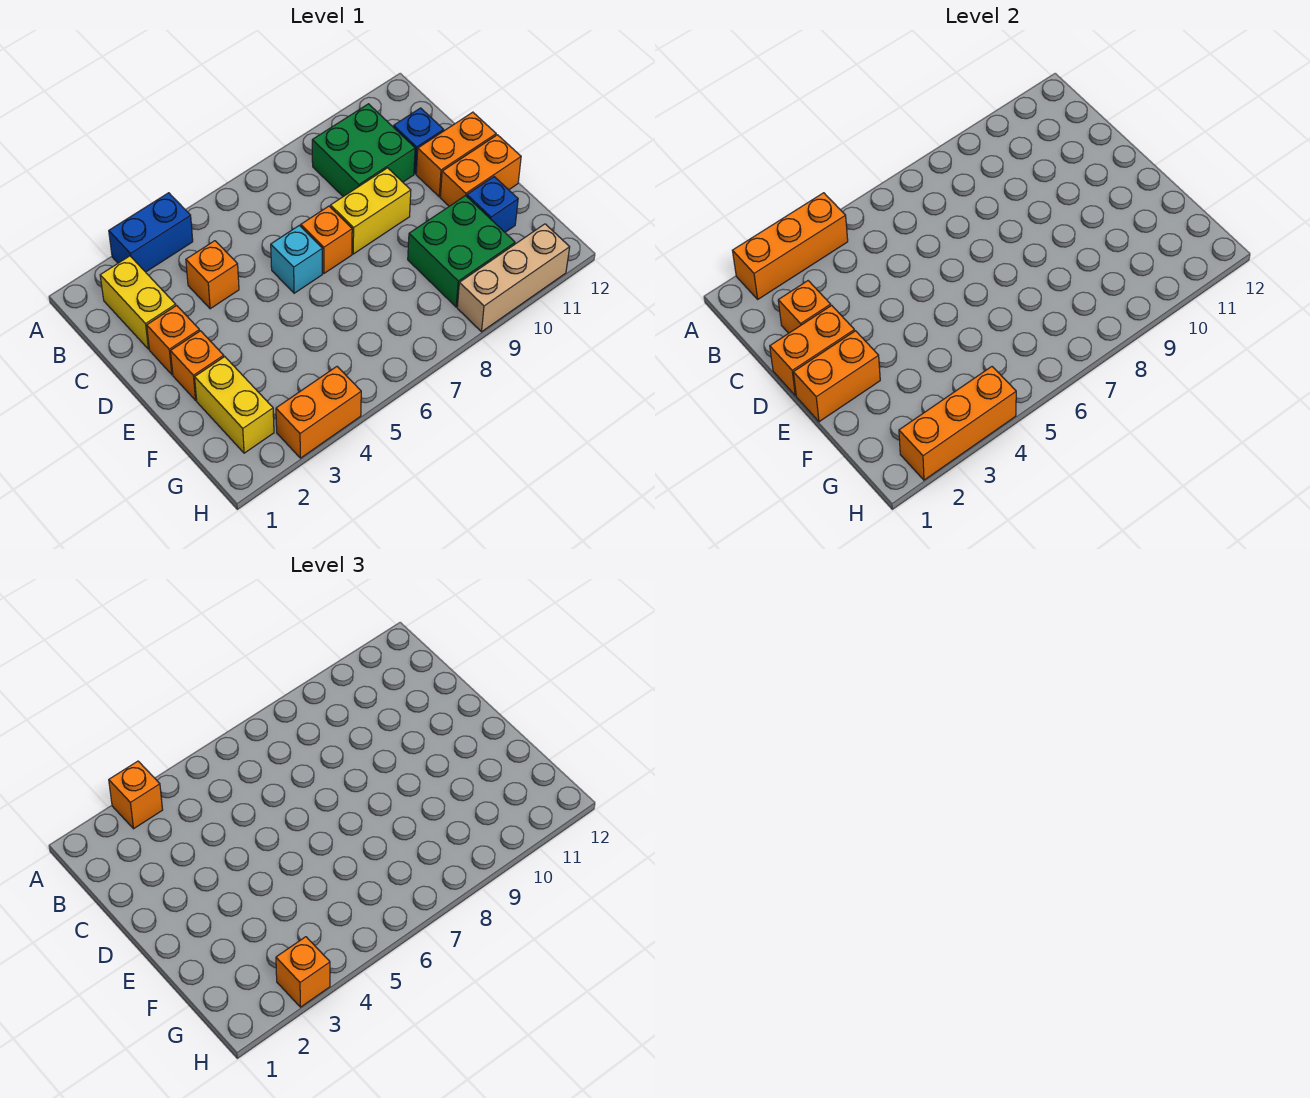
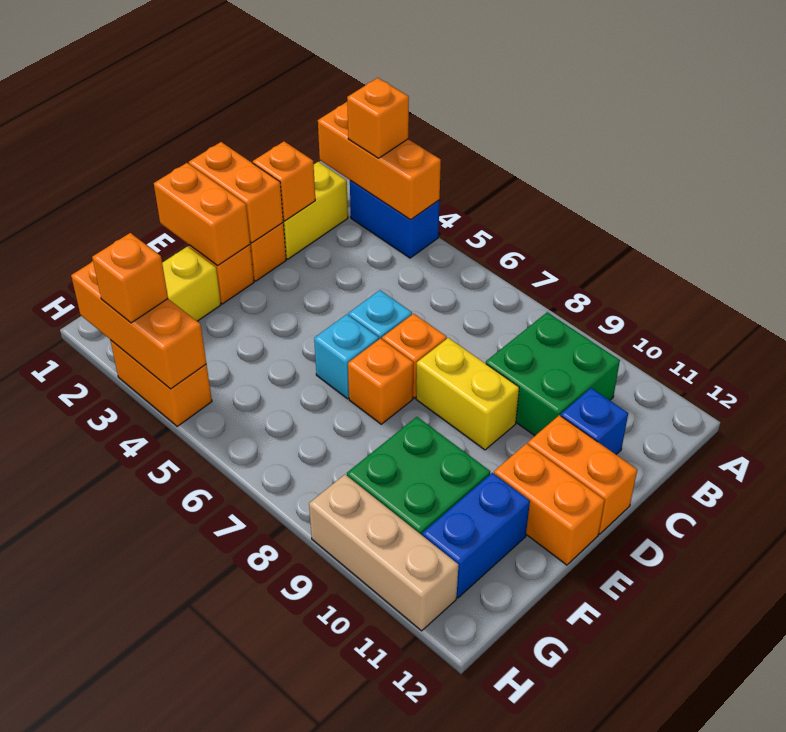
orange 1x1 brick [186,241,239,309] -> orange 1x1 brick moved to [348,338,414,424]
none -> cyan 1x1 brick [314,314,379,399]
blue 1x1 brick [467,177,518,232] -> blue 1x2 brick [422,473,530,598]

